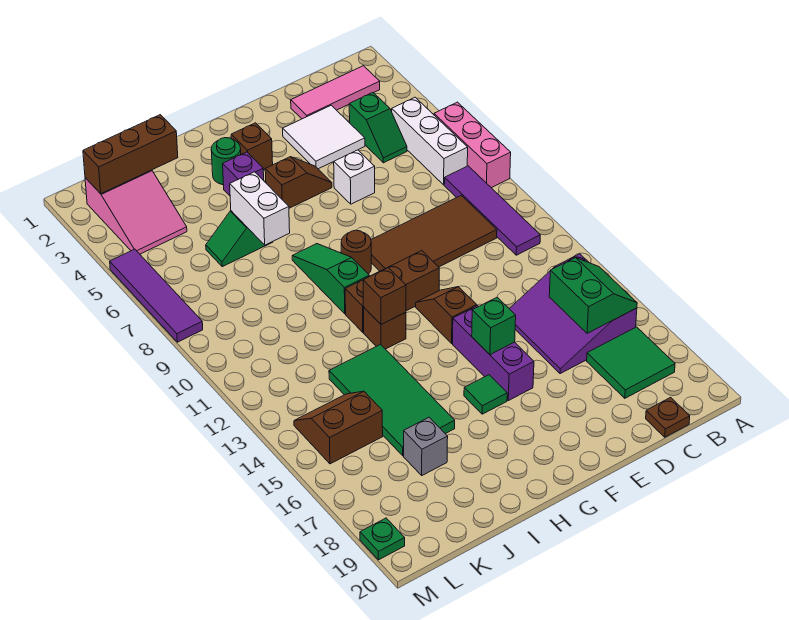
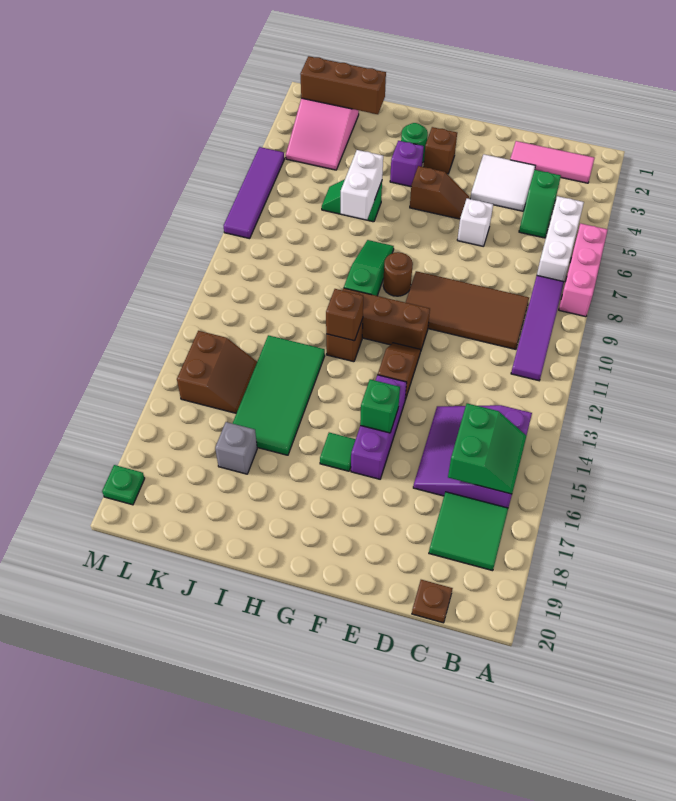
brown 2x2 slope [294,391,383,464] -> brown 2x2 slope turned to [177,331,257,413]

